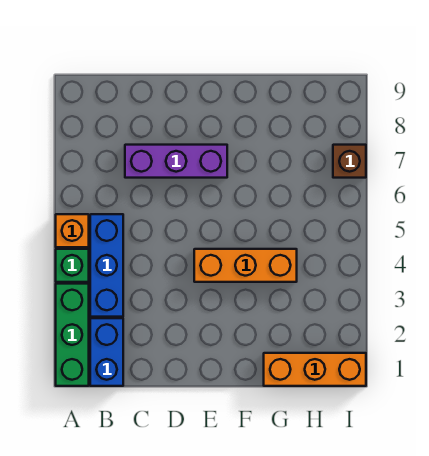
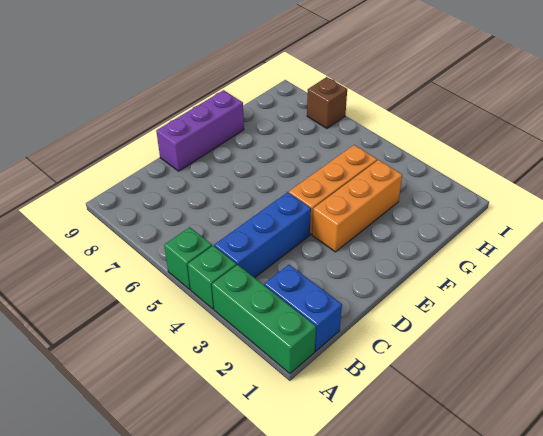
orange 1x1 brick [56,214,89,247] -> green 1x1 brick [164,227,212,289]
blue 1x3 brick [90,214,123,317] -> blue 1x3 brick turned to [214,192,311,278]
purple 1x3 brick [125,145,227,178] -> purple 1x3 brick moved to [156,90,244,171]
orange 1x3 brick [264,353,366,386] -> orange 1x3 brick moved to [312,160,402,252]

